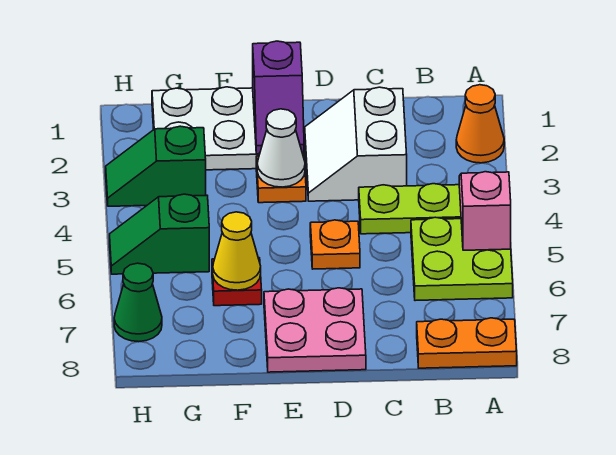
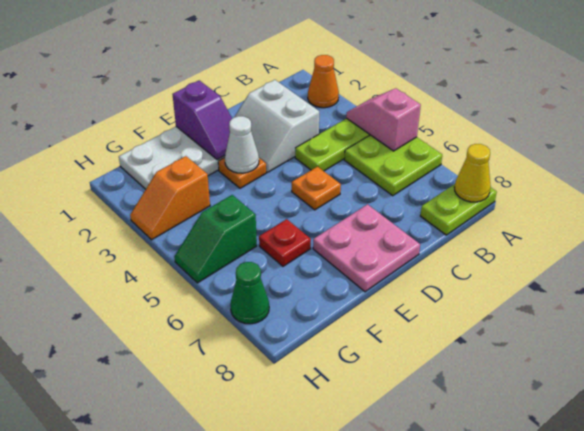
orange 1x2 plate [417,318,517,368] -> lime 1x2 plate [420,184,497,235]
yellow 1x1 cone [213,212,261,290] -> yellow 1x1 cone moved to [454,144,491,202]
green 1x2 slope [106,126,206,206] -> orange 1x2 slope [130,156,210,240]

